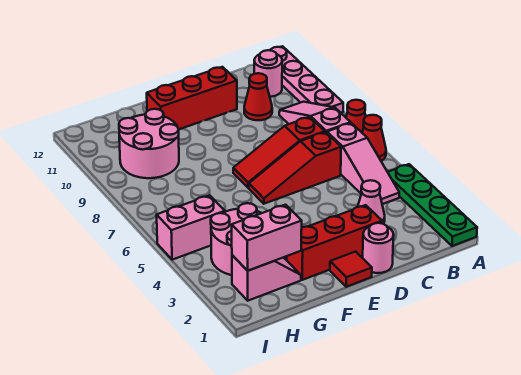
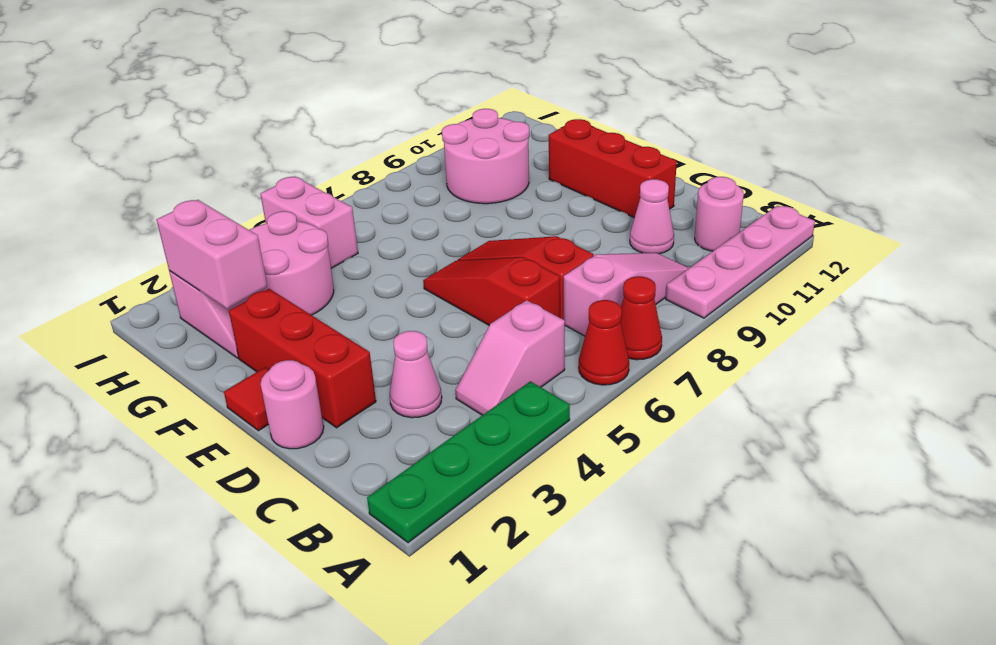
pink 1x3 slope [327,123,399,204] -> pink 1x2 slope [455,300,565,415]
red 1x1 cone [244,73,272,120] -> pink 1x1 cone [630,179,674,254]

